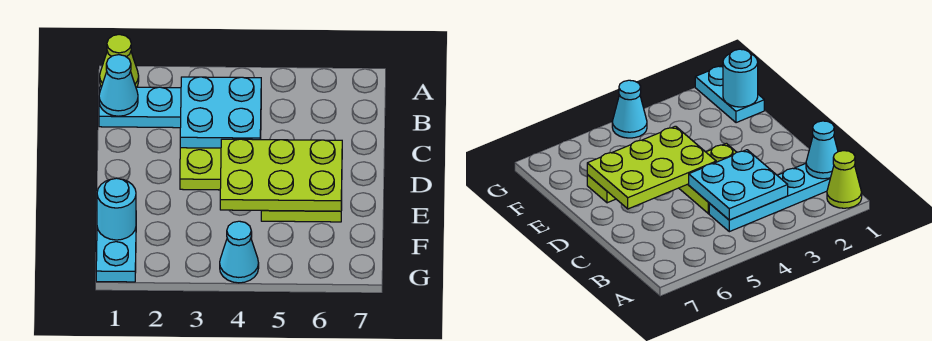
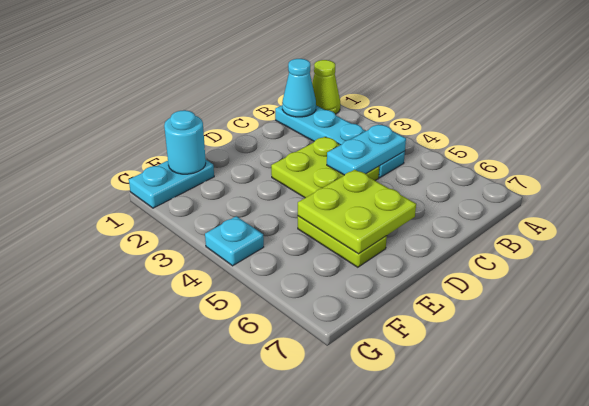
cyan 2x2 plate [180,77,261,148] -> cyan 1x2 plate [327,125,406,175]
lime 2x3 plate [220,139,342,211] -> lime 2x2 plate [298,170,416,254]
cyan 1x1 cone [220,221,259,283] -> cyan 1x1 plate [205,216,264,266]

